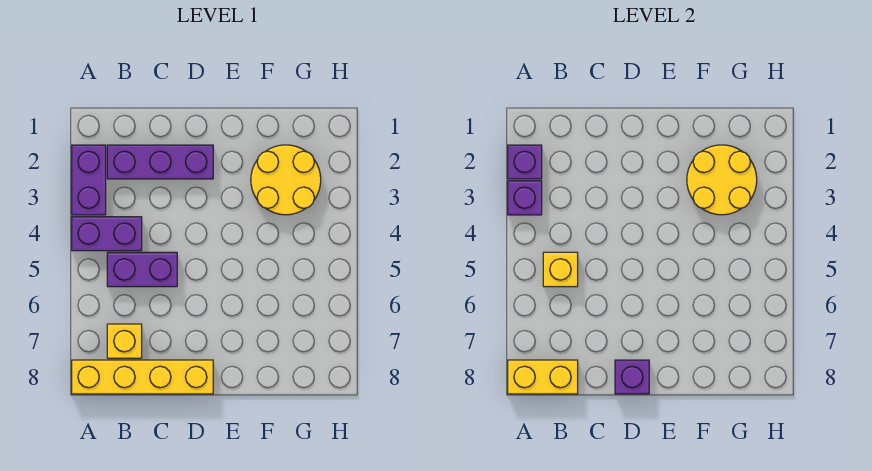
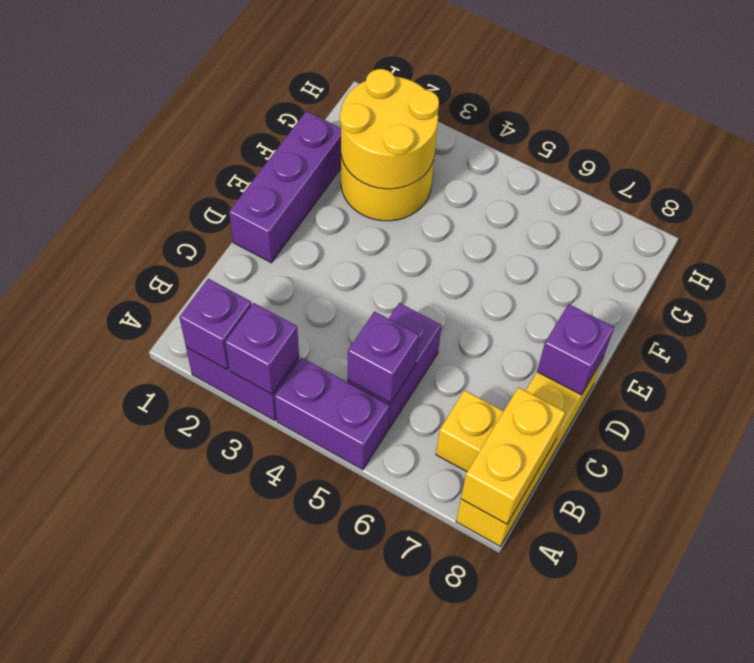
purple 1x2 brick [72,217,142,251] -> purple 1x2 brick turned to [274,357,390,470]
purple 1x3 brick [107,145,213,179] -> purple 1x3 brick moved to [229,111,341,263]
yellow 1x1 brick [543,252,578,287] -> purple 1x1 brick [348,312,419,403]

